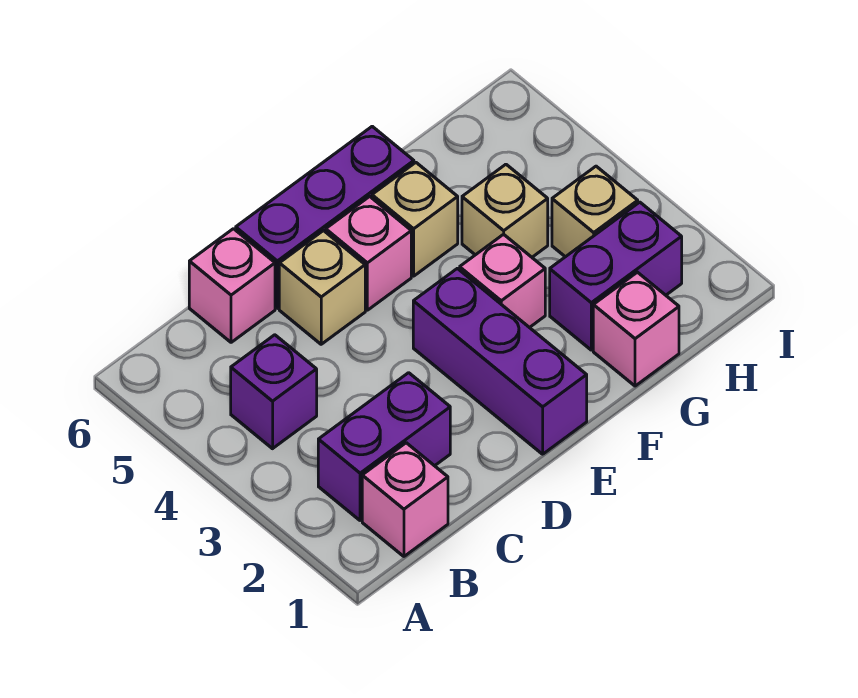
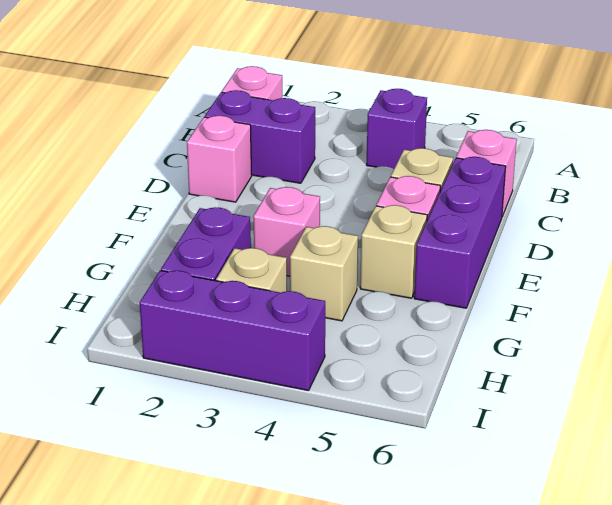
purple 1x2 brick [318,373,450,521] -> purple 1x2 brick turned to [205,90,315,183]
purple 1x3 brick [413,268,587,454] -> purple 1x3 brick moved to [140,271,325,391]
pink 1x1 brick [593,272,679,386] -> pink 1x1 brick moved to [187,116,252,202]

